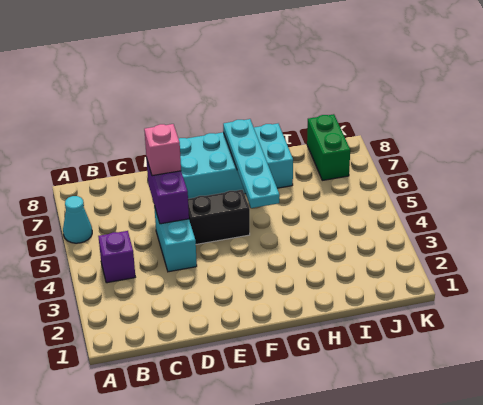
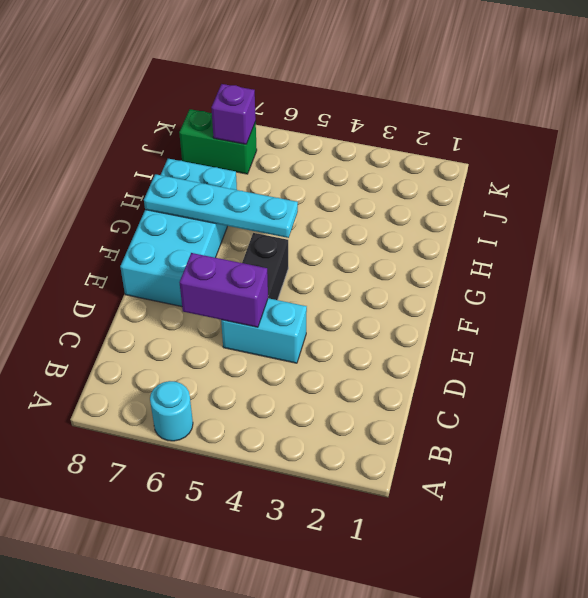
cyan 1x1 cone [63,196,92,243] -> cyan 1x1 round brick [150,381,193,441]
purple 1x1 brick [98,231,135,283] -> purple 1x1 brick moved to [211,84,256,144]
pink 1x1 brick [144,124,181,176] -> none

